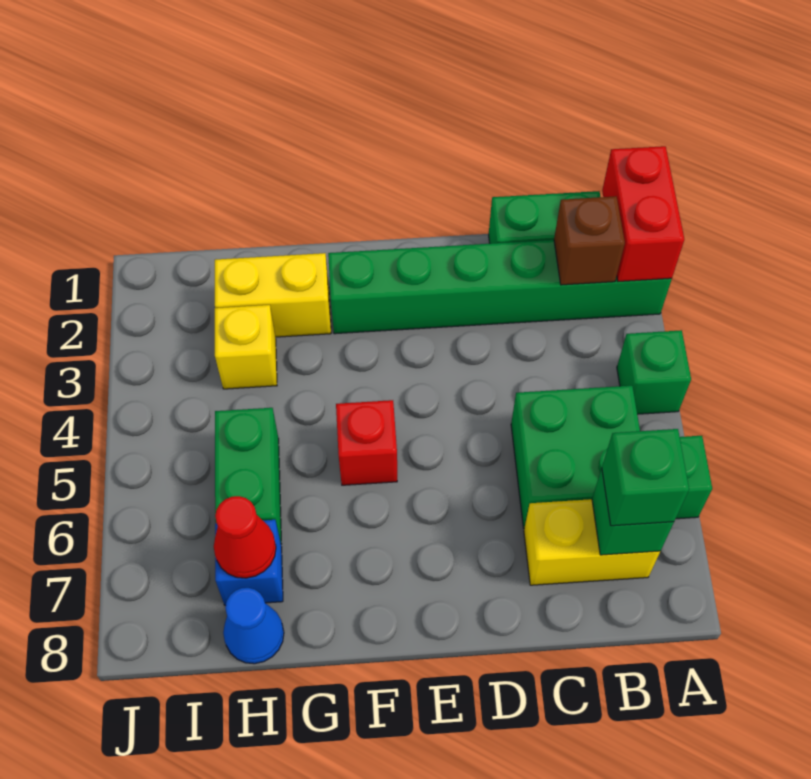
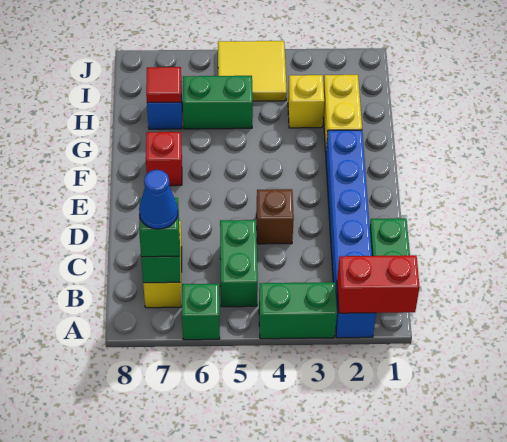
green 1x6 brick [328,240,672,334] -> blue 1x6 brick [326,130,376,338]
green 1x1 brick [617,330,691,414] -> green 1x2 brick [259,282,337,339]
brown 1x1 brick [554,196,625,285] -> brown 1x1 brick moved to [256,189,294,244]
green 2x2 brick [511,386,640,528] -> green 1x2 brick [220,220,258,307]
red 1x1 brick [336,400,397,485] -> red 1x1 brick moved to [146,132,182,186]
red 1x1 cone [214,496,276,578] -> red 1x1 tile [146,67,181,103]
blue 1x1 cone [223,588,284,664] -> blue 1x1 cone moved to [139,170,178,229]
none -> yellow 2x2 tile [218,41,287,101]

